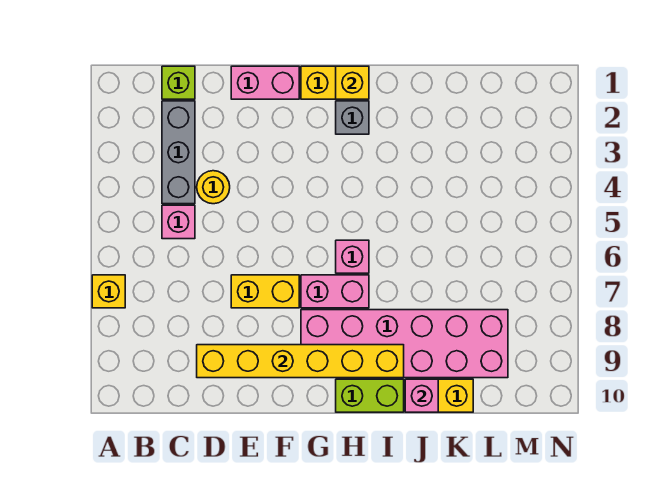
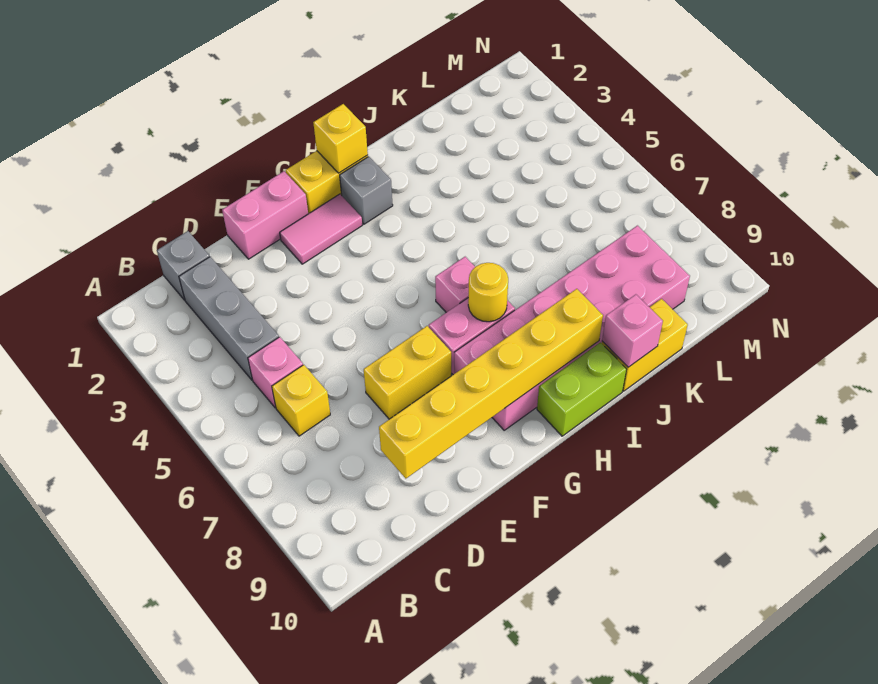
yellow 1x1 brick [92,275,125,308] -> yellow 1x1 brick moved to [272,365,330,436]
lime 1x1 brick [162,66,195,99] -> grey 1x1 brick [157,231,210,300]
yellow 1x1 round brick [197,171,230,204] -> yellow 1x1 round brick moved to [468,263,508,322]
none -> pink 1x2 tile [280,194,362,264]

